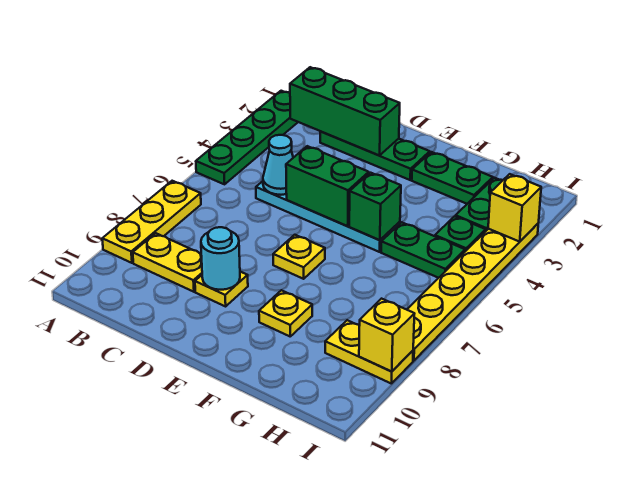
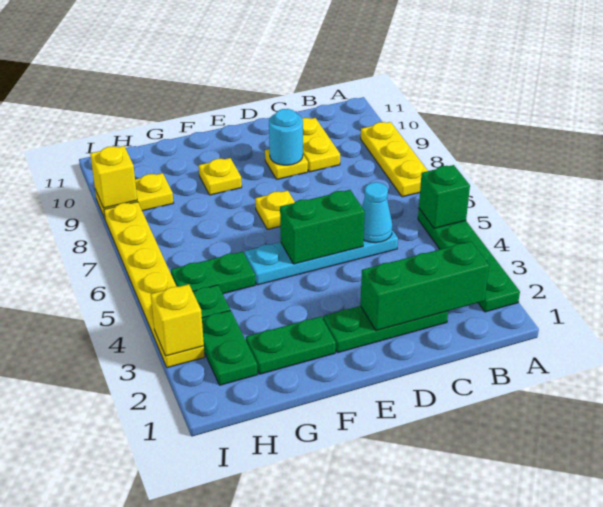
yellow 1x2 plate [133,233,202,292] -> yellow 1x2 plate turned to [302,118,340,172]
green 1x1 brick [349,173,401,240] -> green 1x1 brick moved to [419,165,470,228]

